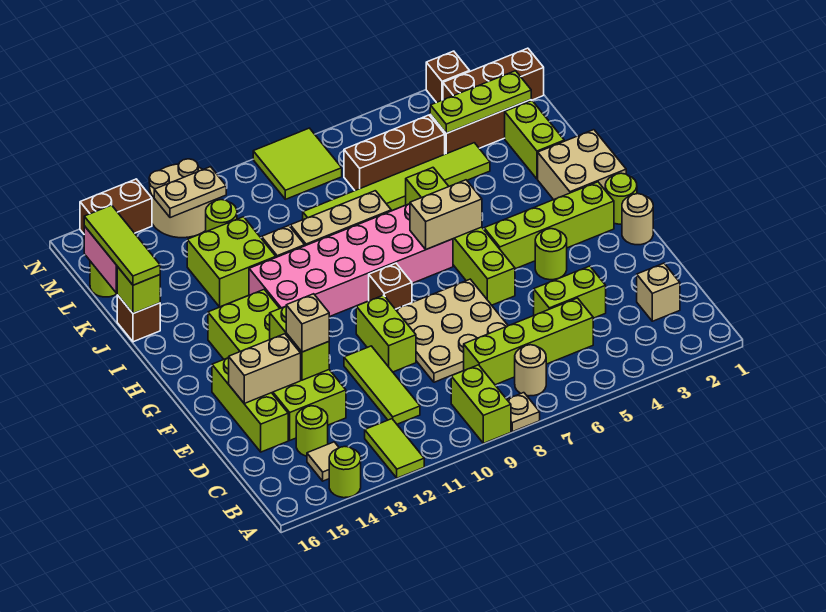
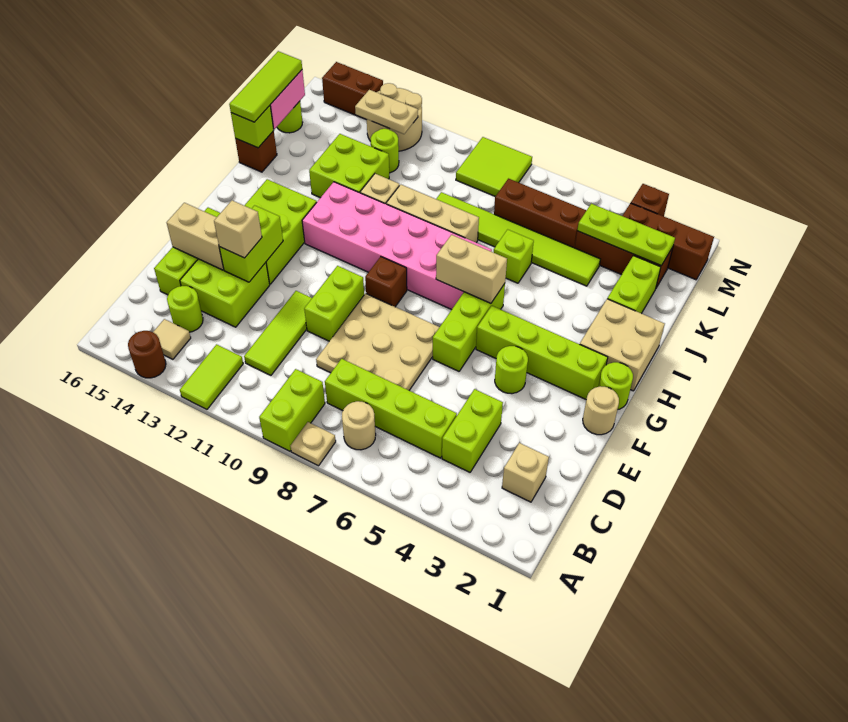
lime 1x1 round brick [329,447,361,498] -> brown 1x1 round brick [128,331,166,378]
lime 1x2 brick [534,266,606,318] -> lime 1x2 brick turned to [442,389,503,472]

